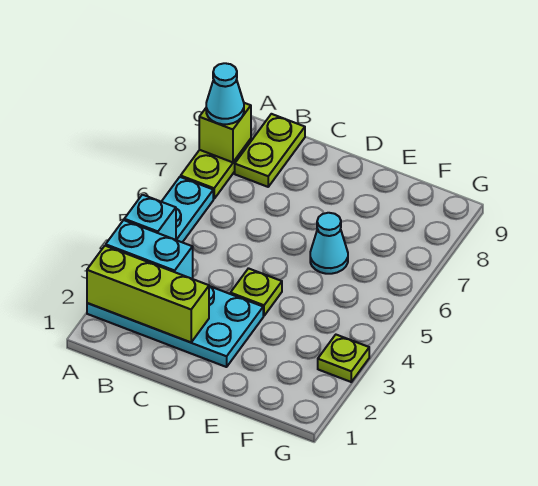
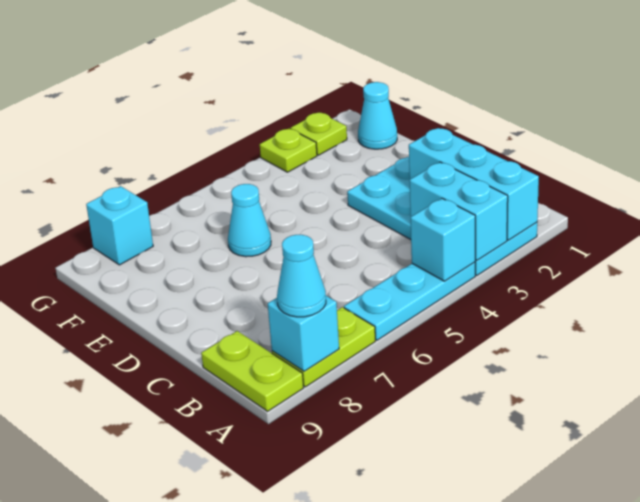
lime 1x3 brick [87,246,209,342] -> cyan 1x3 brick [409,128,539,240]
lime 1x1 brick [199,103,251,162] -> cyan 1x1 brick [268,296,339,371]
lime 1x2 plate [235,114,305,187] -> lime 1x2 plate turned to [201,331,304,411]
lime 1x1 plate [230,268,282,316] -> lime 1x1 plate moved to [291,113,347,155]
none -> cyan 1x1 cone [358,82,397,149]
none -> cyan 1x1 brick [86,186,153,265]

